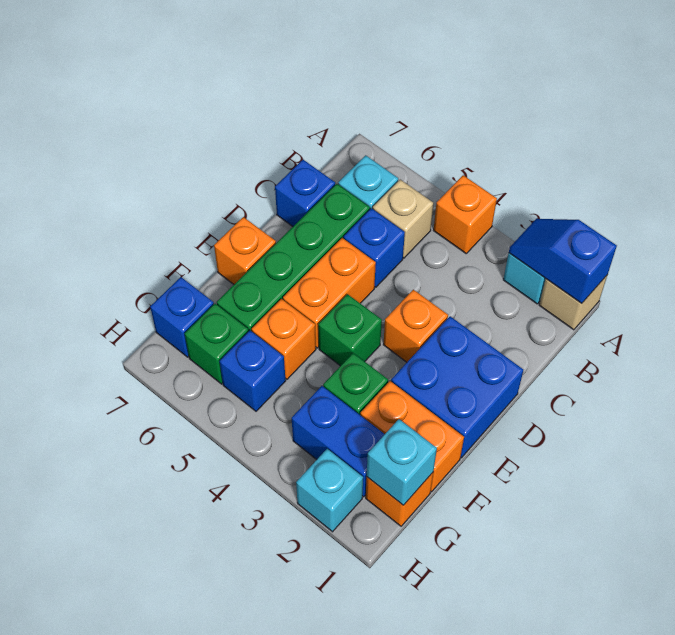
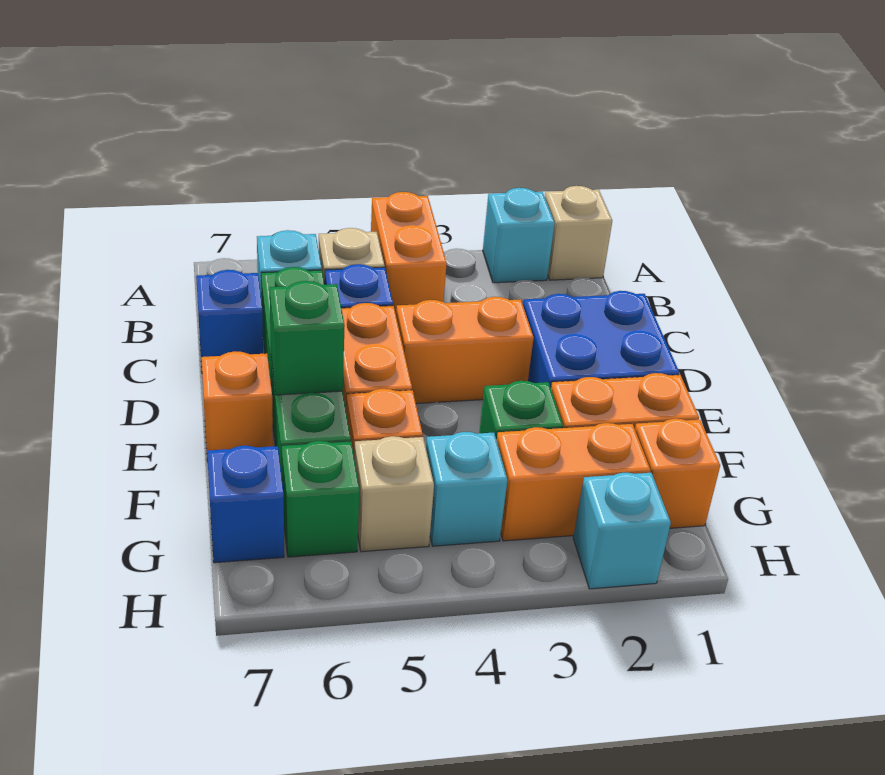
blue 1x2 slope [509,219,617,304] -> none
orange 1x1 brick [434,175,497,253] -> orange 1x2 brick [371,192,447,314]
orange 1x1 brick [383,290,448,362] -> orange 1x2 brick [396,297,534,404]
green 1x1 brick [318,294,382,366] -> green 1x1 brick moved to [270,281,345,395]
cyan 1x1 brick [367,419,437,505] -> cyan 1x1 brick moved to [426,432,507,546]
blue 1x2 brick [292,386,385,497] -> orange 1x2 brick [497,423,651,541]
blue 1x1 brick [220,331,286,411] -> tan 1x1 brick [354,436,434,552]

